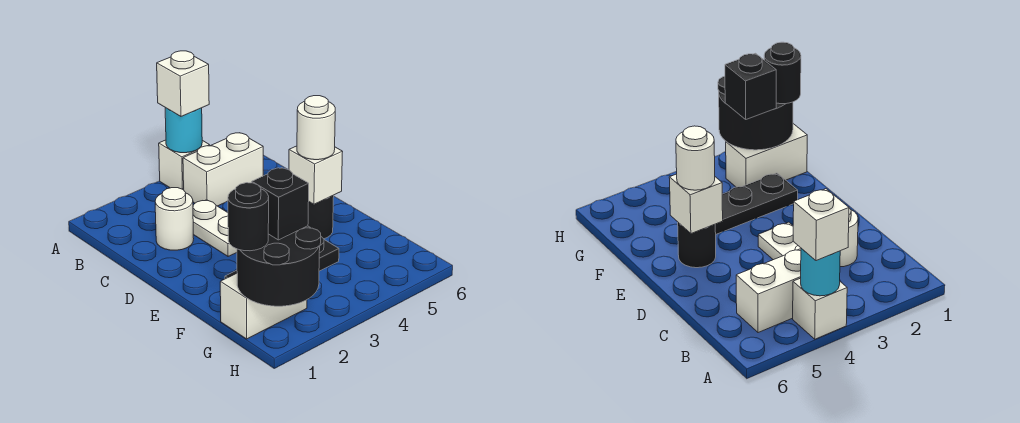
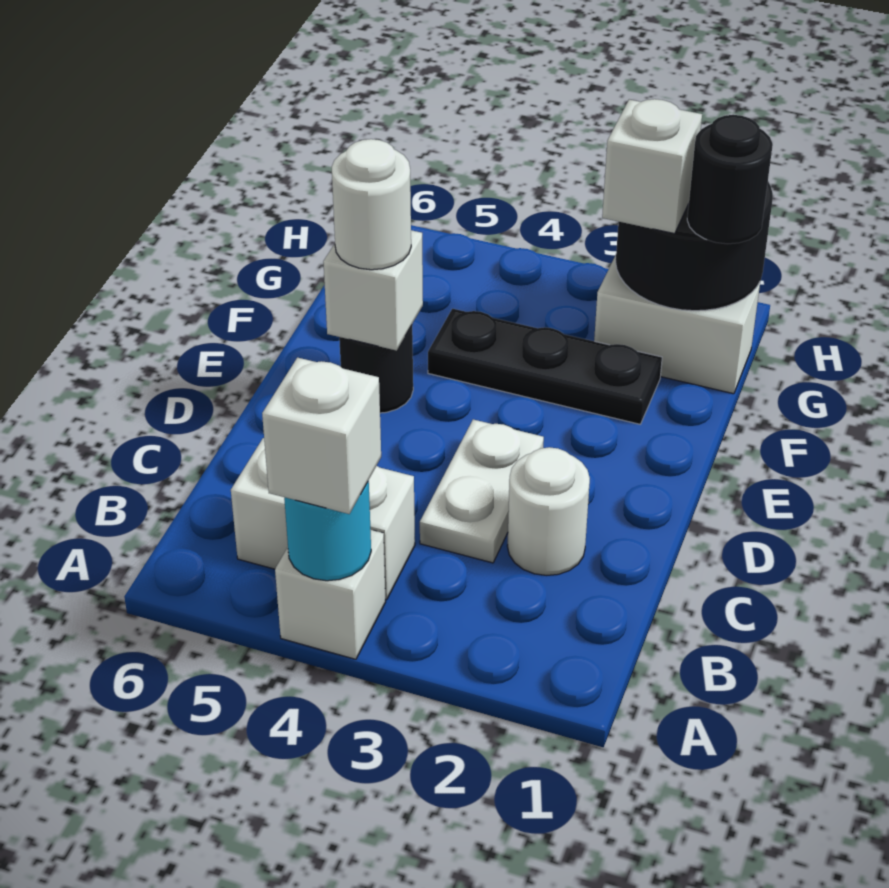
black 1x1 brick [252,168,309,240] -> white 1x1 brick [602,99,702,234]

